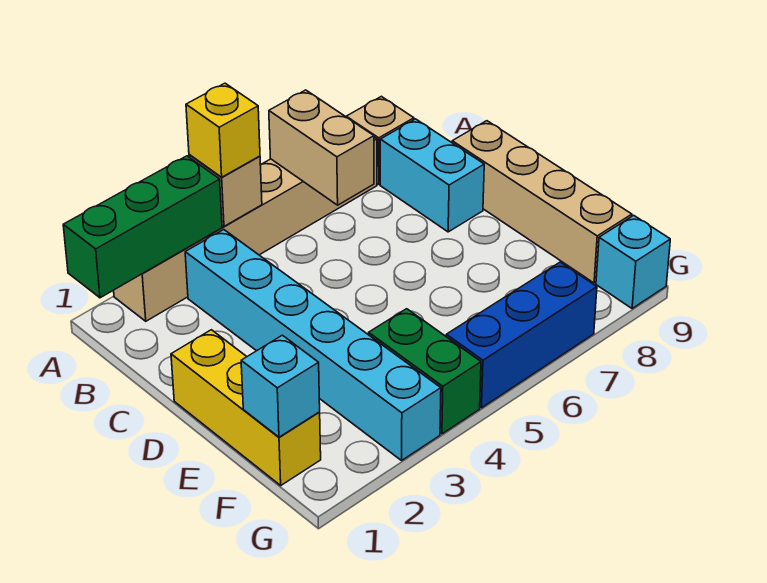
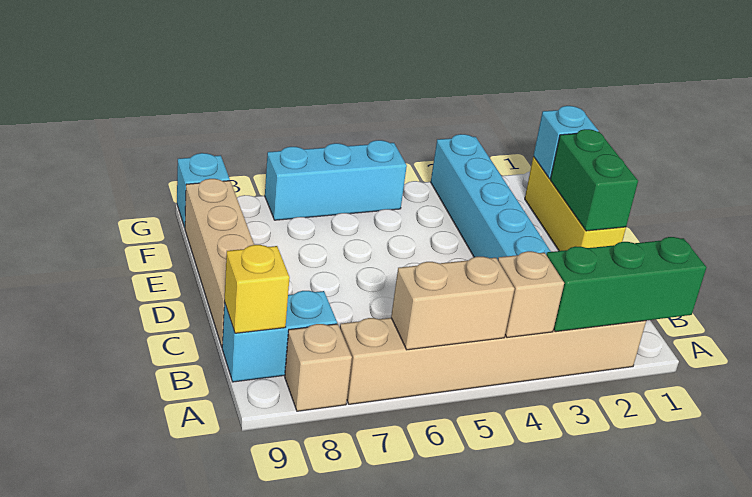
yellow 1x1 brick [186,83,260,177] -> yellow 1x1 brick moved to [224,245,290,333]
tan 1x2 brick [269,90,374,205] -> tan 1x2 brick turned to [391,257,514,350]
cyan 1x2 brick [380,119,484,232] -> cyan 1x2 brick turned to [222,291,337,382]
green 1x2 brick [369,309,481,434] -> green 1x2 brick moved to [550,129,638,231]
blue 1x3 brick [446,262,597,408] -> cyan 1x3 brick [265,140,407,220]

